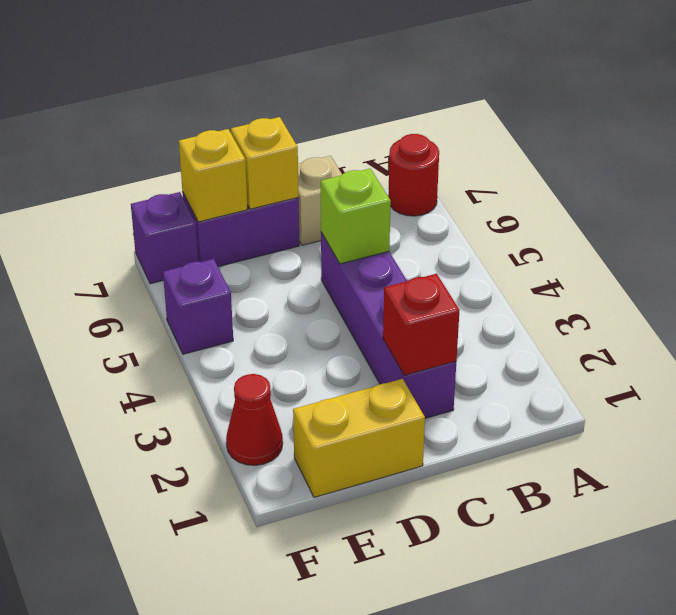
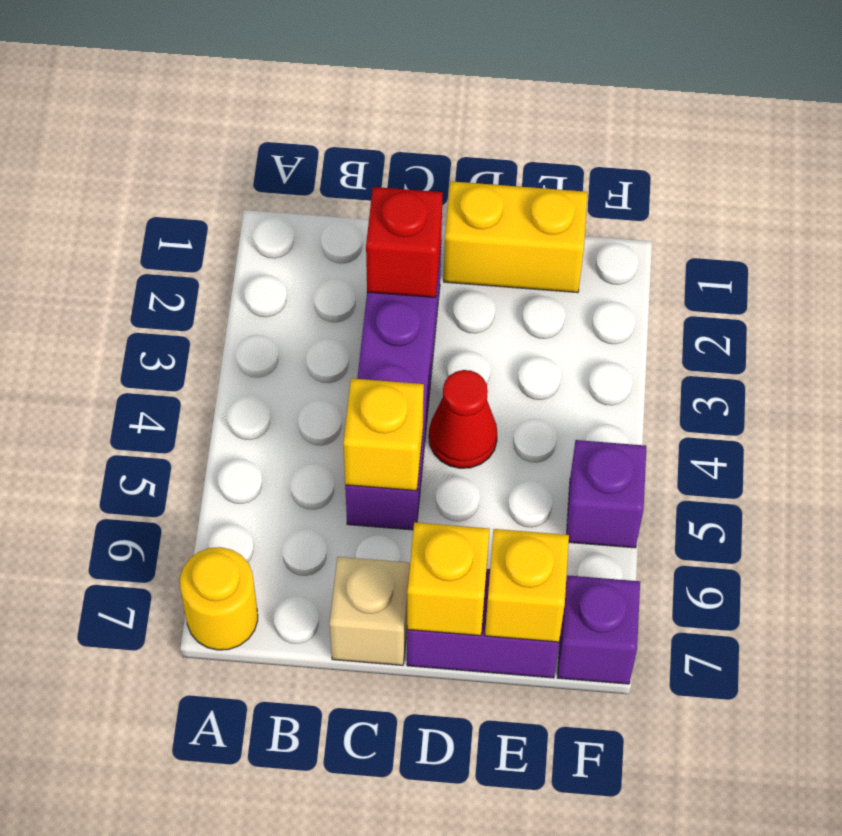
red 1x1 round brick [388,134,439,216] -> yellow 1x1 round brick [180,547,258,650]
lime 1x1 brick [321,169,391,264] -> yellow 1x1 brick [343,378,424,491]
red 1x1 cone [226,374,283,465] -> red 1x1 cone moved to [429,370,497,468]

